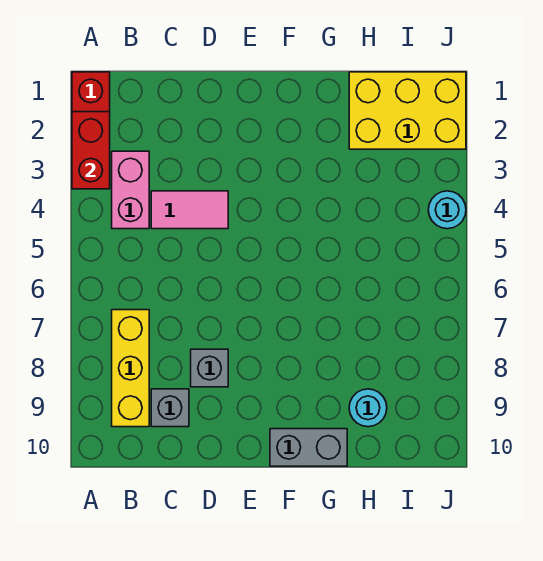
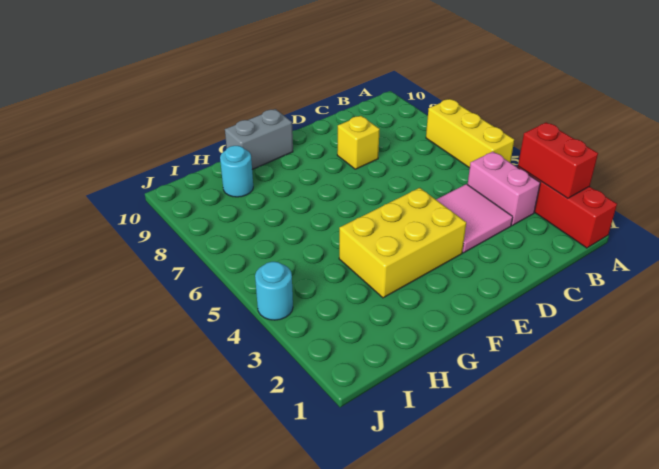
yellow 1x3 brick [112,310,149,427] -> yellow 1x3 brick moved to [426,99,514,168]
pink 1x2 tile [151,191,228,229] -> pink 2x2 tile [436,184,513,253]
grey 1x1 brick [151,389,189,427] -> none
grey 1x1 brick [191,349,228,387] -> yellow 1x1 brick [337,116,380,169]
yellow 2x3 brick [349,72,466,149] -> yellow 2x3 brick moved to [339,188,466,298]

